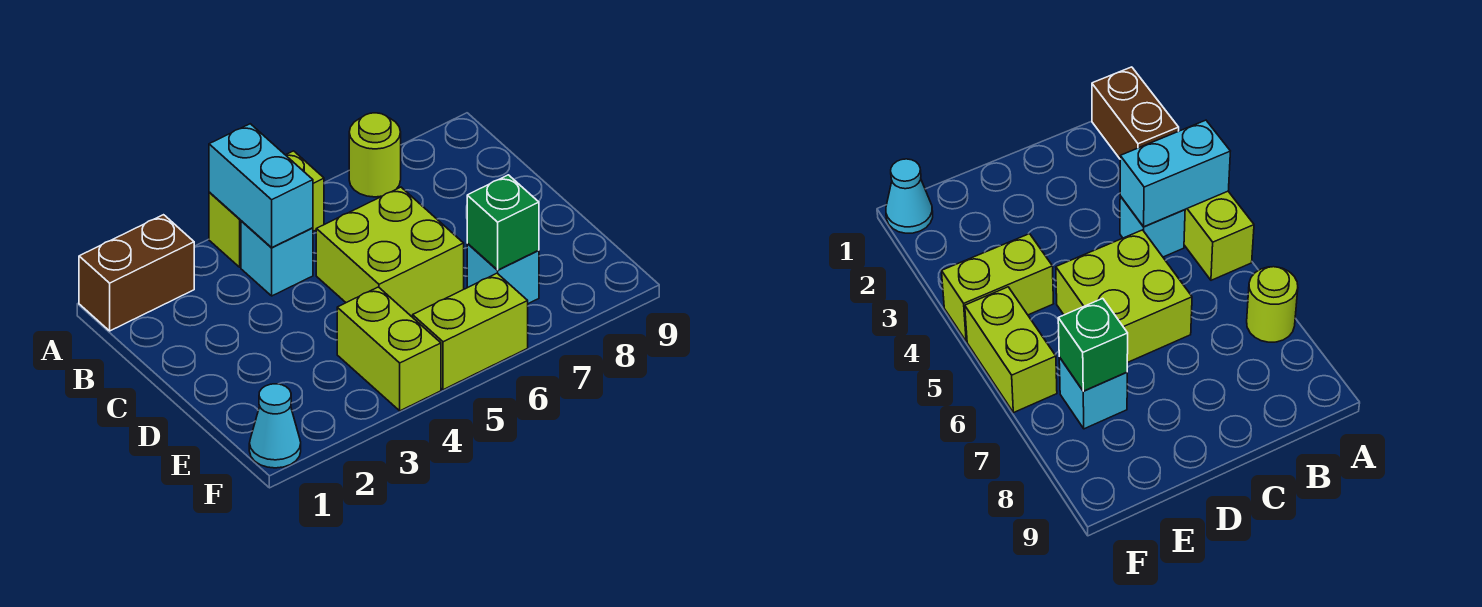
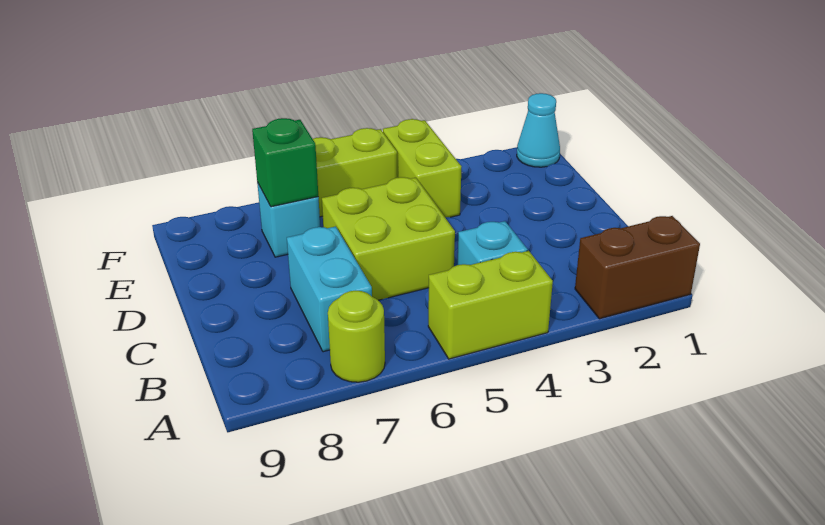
cyan 1x2 brick [209,124,313,247] -> cyan 1x2 brick moved to [287,226,372,352]

